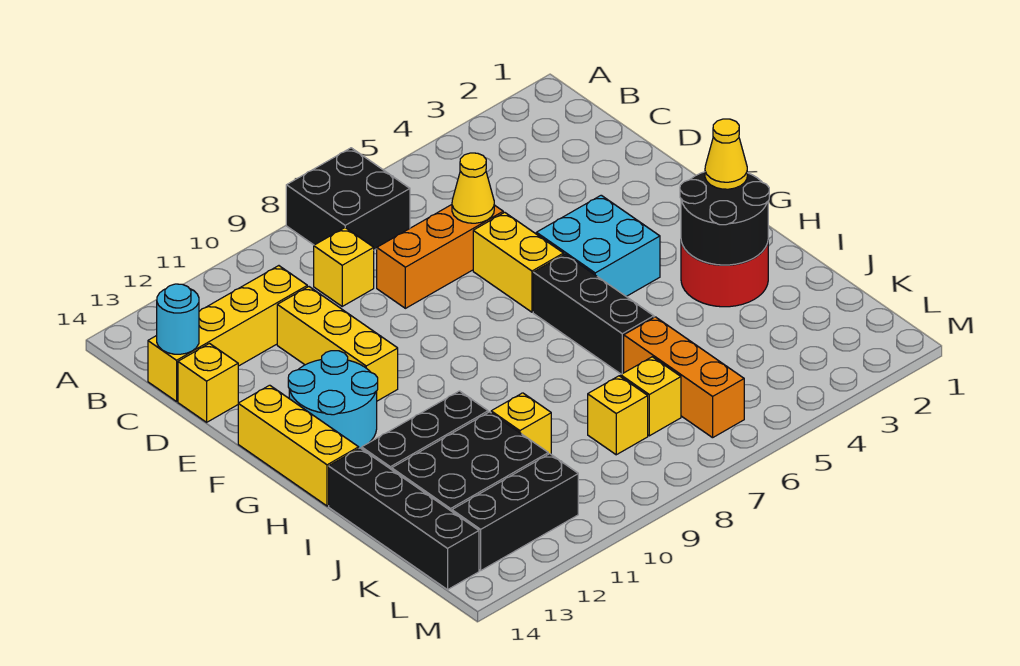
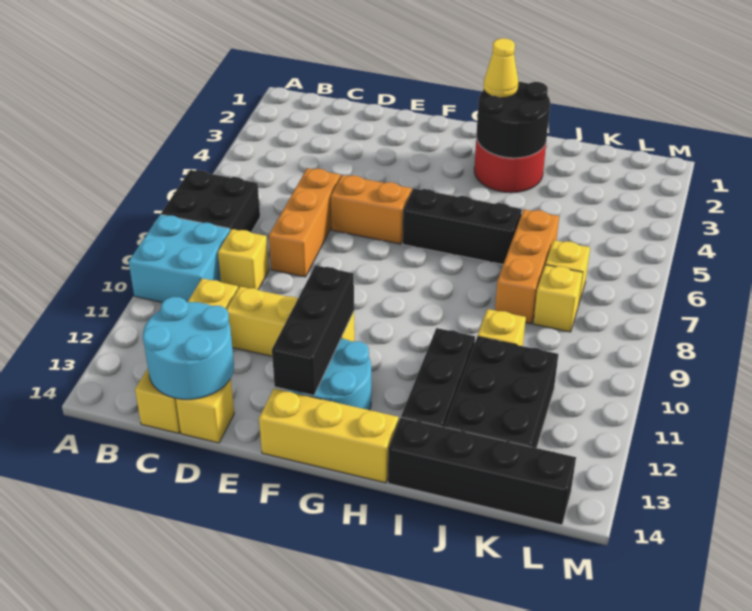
cyan 1x1 round brick [157,284,199,354] -> cyan 2x2 round brick [143,297,234,399]
yellow 1x1 cone [452,153,494,223] -> none
yellow 1x2 brick [473,212,564,312] -> orange 1x2 brick [331,175,412,244]
cyan 2x2 brick [536,195,660,297] -> cyan 2x2 brick moved to [129,214,230,302]
orange 1x3 brick [624,317,744,438] -> orange 1x3 brick turned to [495,209,559,324]
black 1x3 brick [452,454,578,570] -> black 1x3 brick moved to [272,265,354,395]

